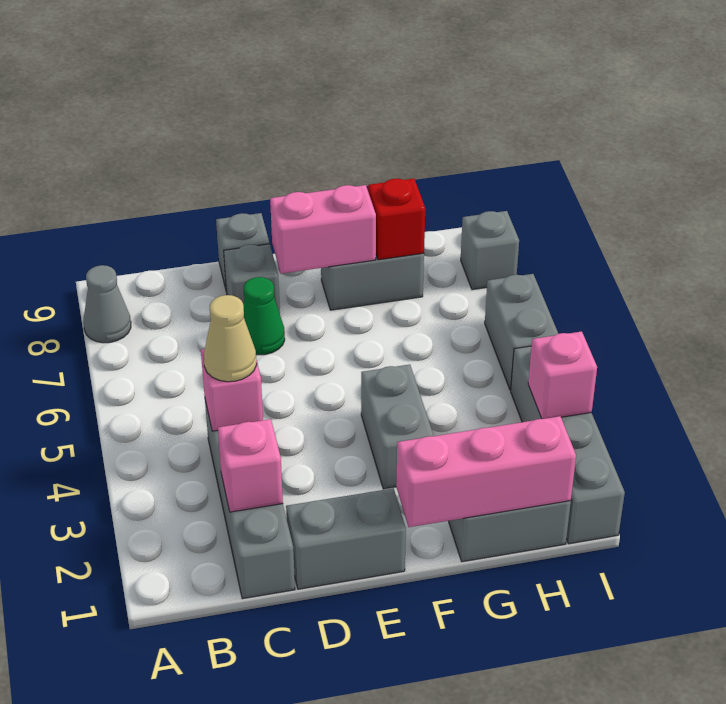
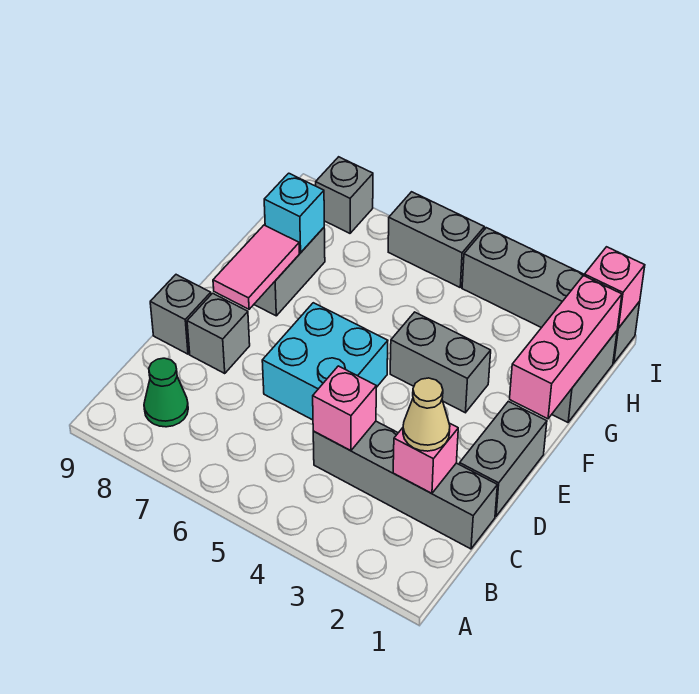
grey 1x1 cone [83,265,131,343] -> none
tan 1x1 cone [204,295,257,382] -> tan 1x1 cone moved to [403,378,450,451]
none -> cyan 2x2 brick [262,303,388,420]
green 1x1 cone [243,277,285,355] -> green 1x1 cone moved to [144,358,188,427]
pink 1x2 brick [270,185,376,274] -> pink 1x2 tile [213,225,299,309]
red 1x1 brick [368,179,425,260] -> cyan 1x1 brick [264,173,324,253]
pink 1x1 brick [528,331,597,419] -> pink 1x1 brick moved to [584,247,645,328]

